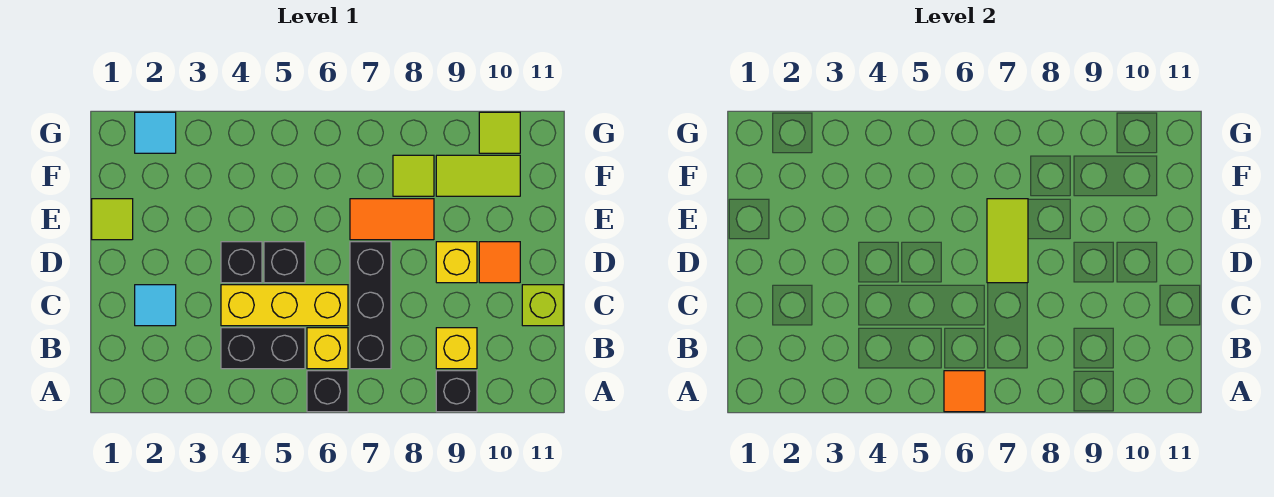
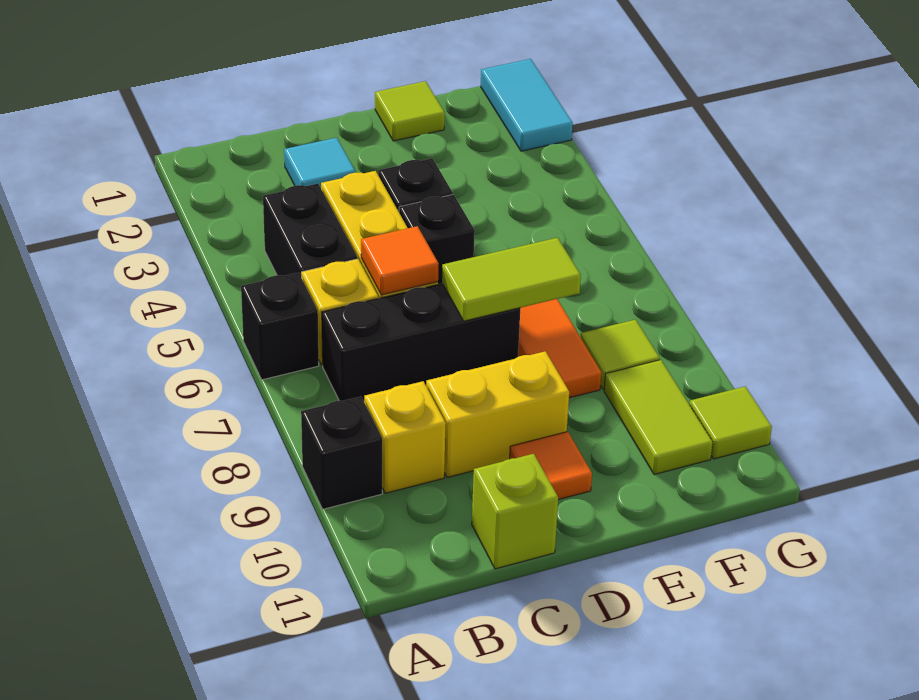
orange 1x1 tile [944,371,985,412] -> orange 1x1 tile moved to [361,226,439,295]
yellow 1x1 brick [436,242,477,283] -> yellow 1x2 brick [426,351,569,478]
cyan 1x1 tile [135,112,176,153] -> cyan 1x2 tile [481,59,573,151]

